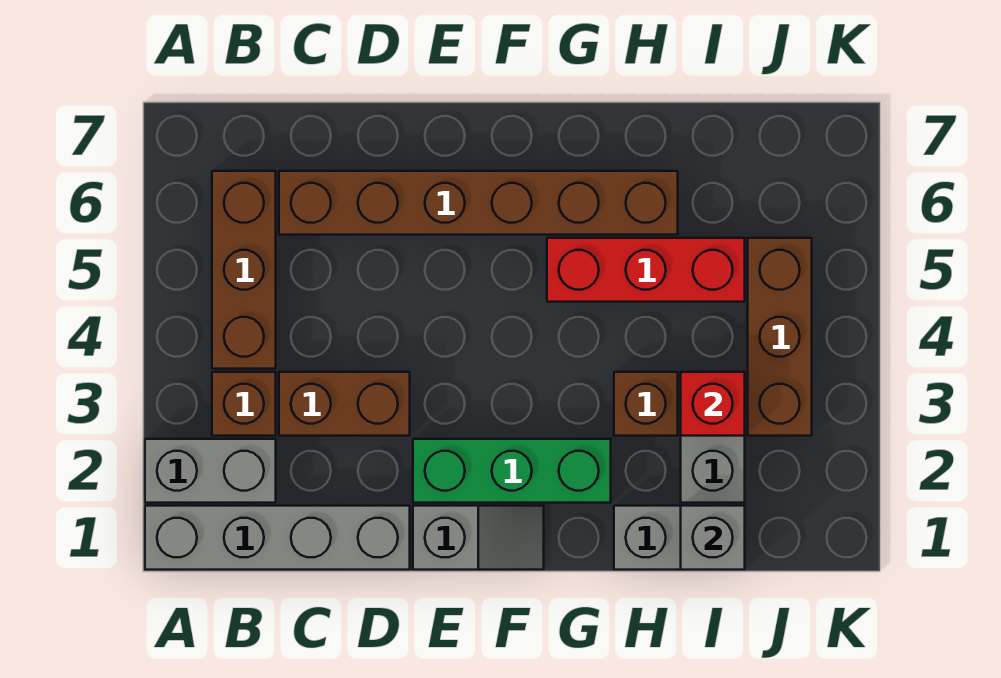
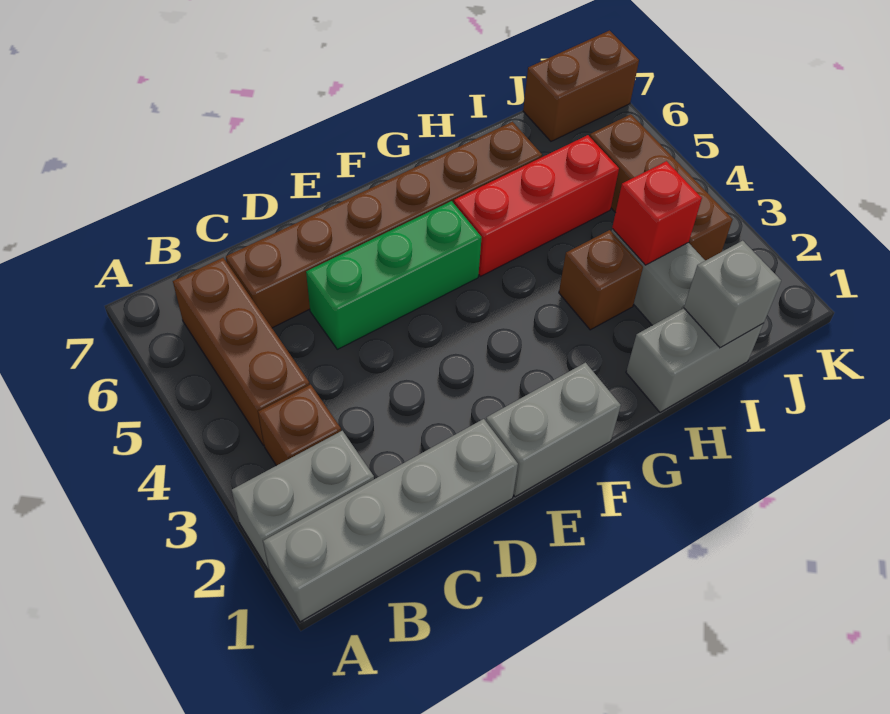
brown 1x2 brick [279,372,410,436] -> brown 1x2 brick moved to [523,31,639,141]
grey 1x2 slope [413,506,544,570] -> grey 1x2 brick [486,363,621,497]
green 1x3 brick [413,439,611,503] -> green 1x3 brick moved to [306,201,482,349]

